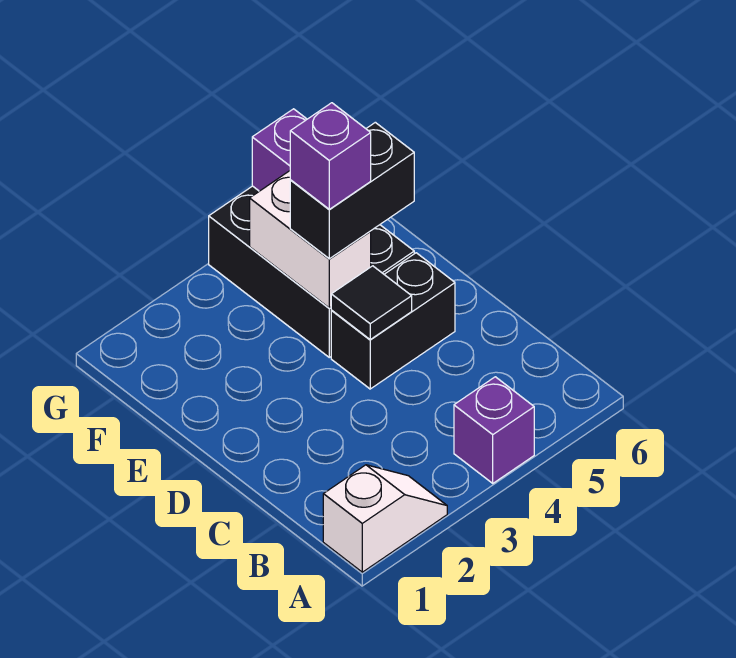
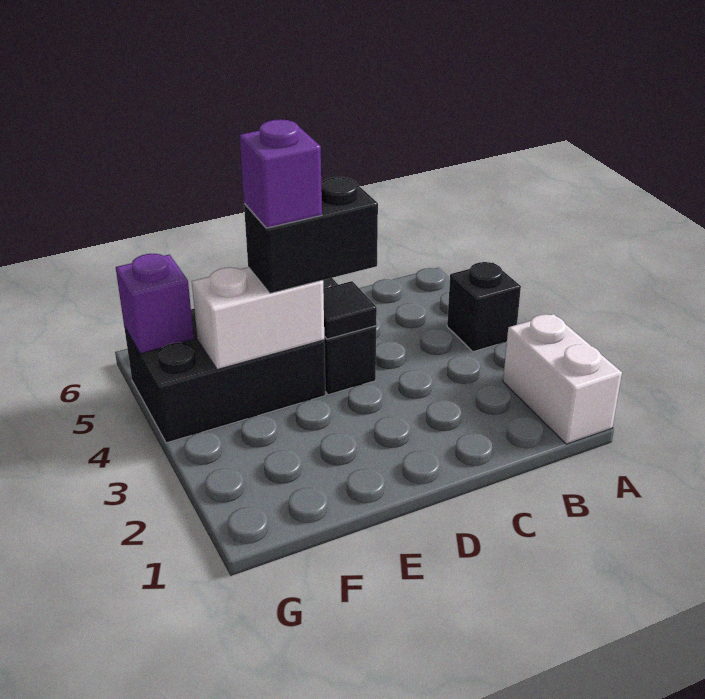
white 1x2 slope [323,465,447,572] -> white 1x2 brick [503,314,622,444]
purple 1x1 brick [454,377,534,483] -> black 1x1 brick [447,262,521,352]
black 1x2 brick [290,122,414,259] -> black 1x2 brick turned to [244,177,378,294]

